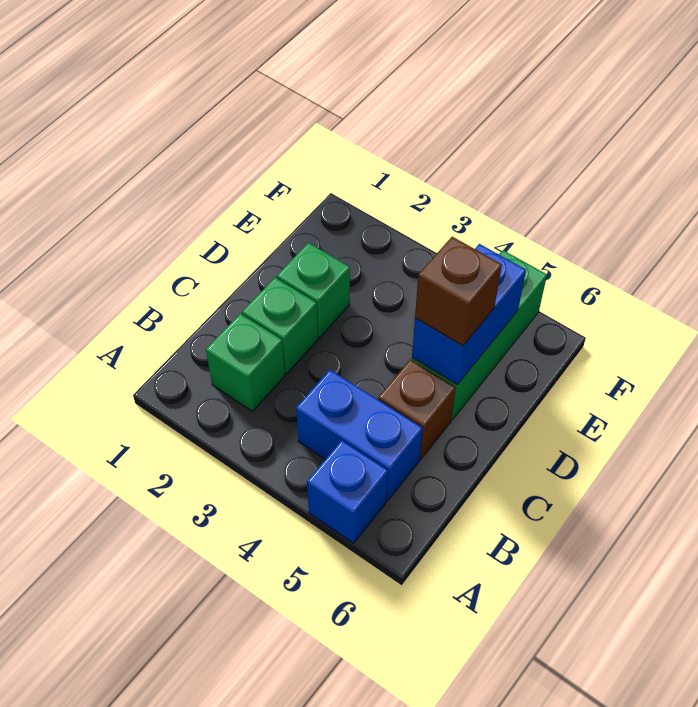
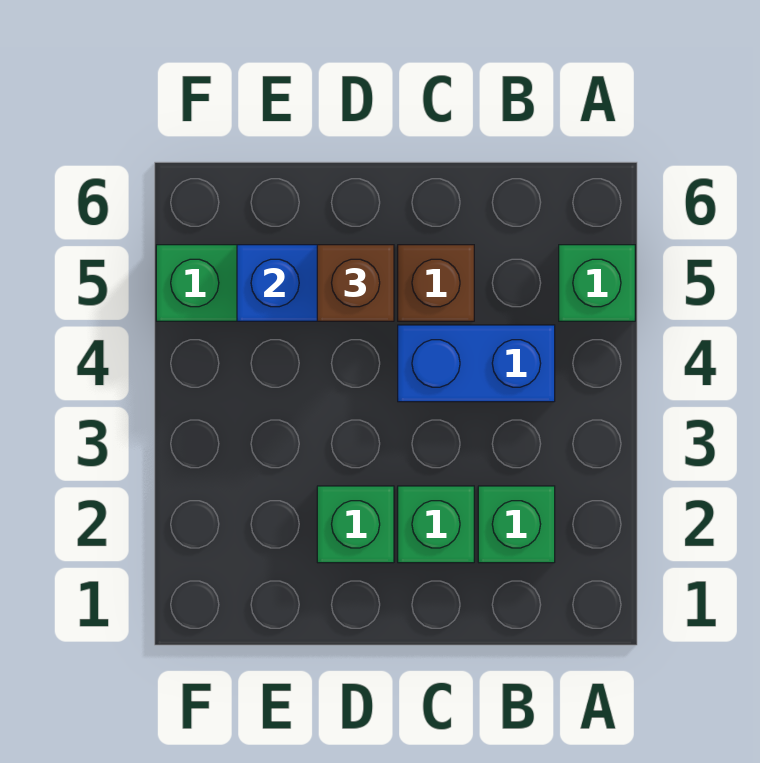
blue 1x1 brick [307,440,388,543] -> green 1x1 brick [559,245,635,321]
blue 1x2 brick [296,370,423,500] -> blue 1x2 brick turned to [398,325,555,402]

